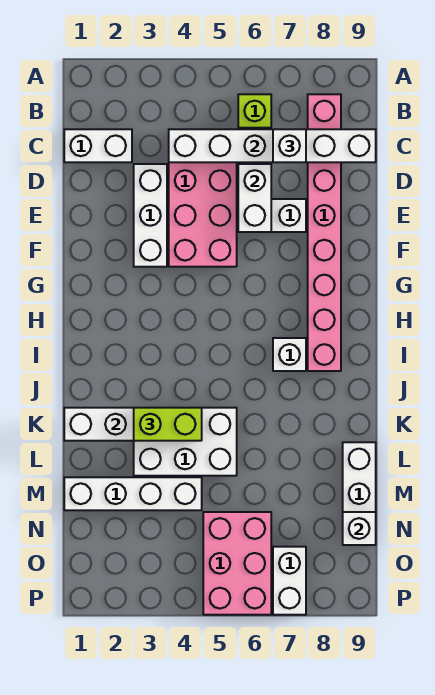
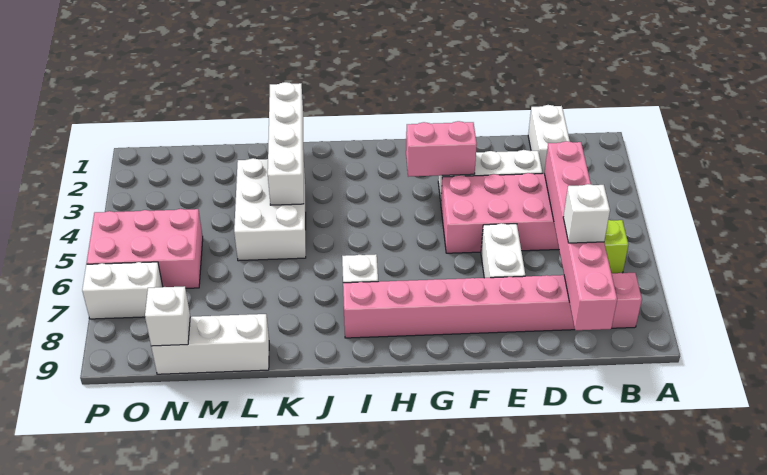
white 1x6 brick [169,129,376,162] -> pink 1x6 brick [544,141,617,330]
white 1x2 brick [238,164,271,232] -> none
none -> pink 1x2 brick [406,121,477,177]
lime 1x2 brick [134,408,202,441] -> none
white 1x4 brick [64,477,202,510] -> none

